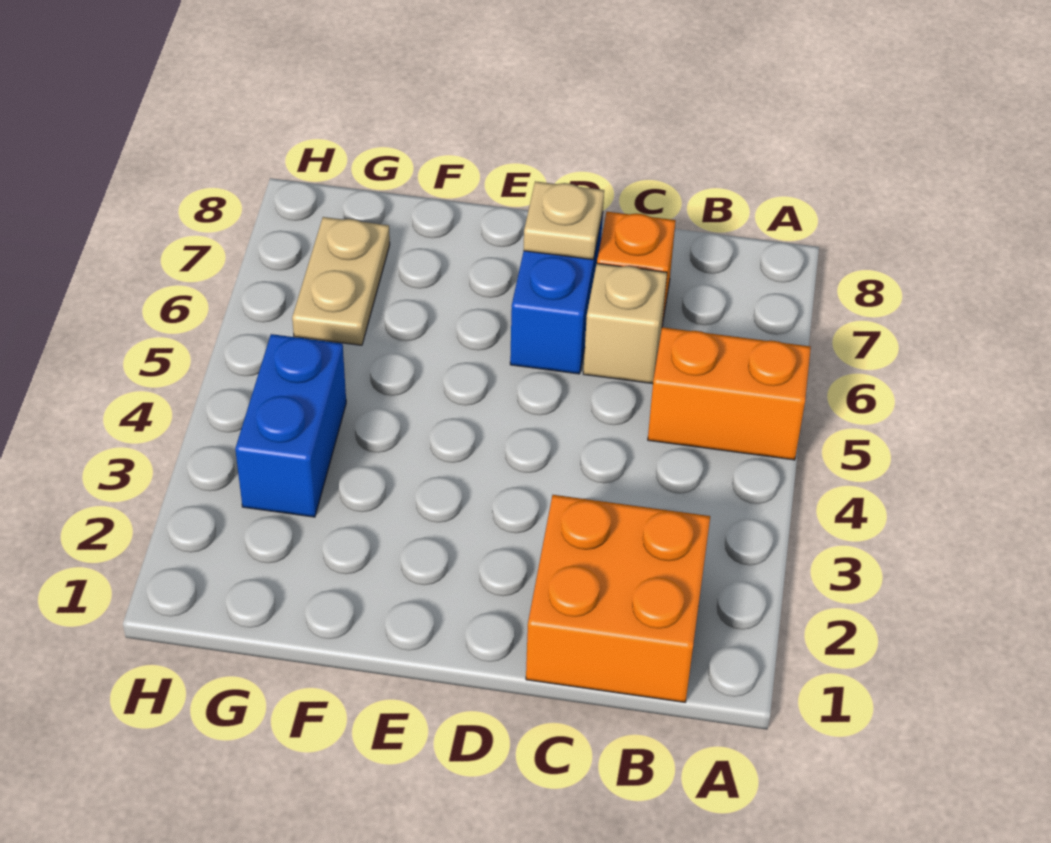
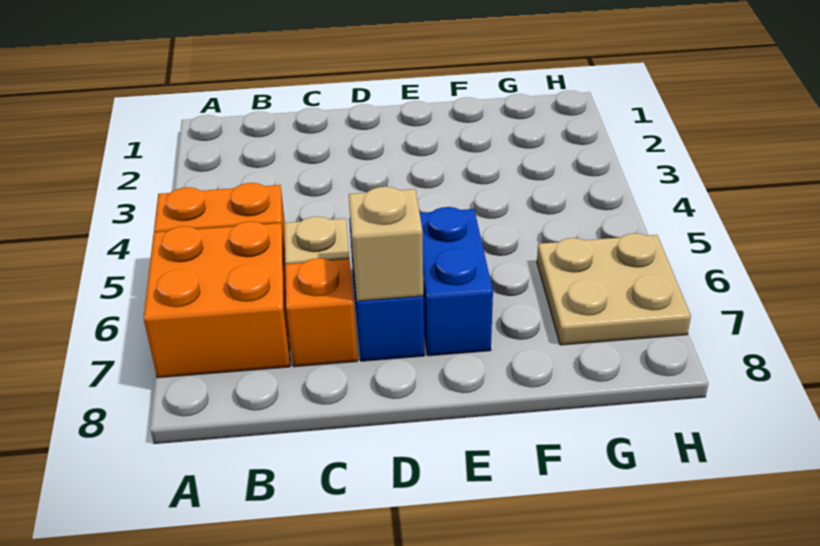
orange 2x2 brick [526,495,710,702] -> orange 2x2 brick moved to [144,221,290,378]
tan 1x1 plate [523,181,604,260] -> tan 1x1 brick [349,187,423,301]
blue 1x2 brick [235,334,346,517] -> blue 1x2 brick moved to [420,207,493,356]
tan 1x2 plate [292,217,390,345] -> tan 2x2 plate [537,233,691,345]

